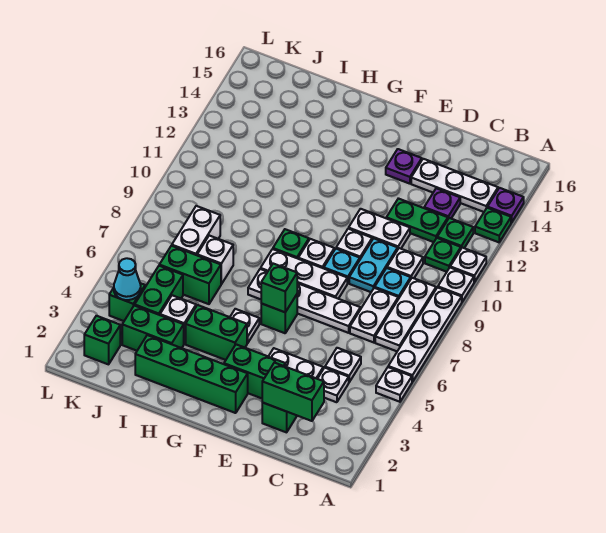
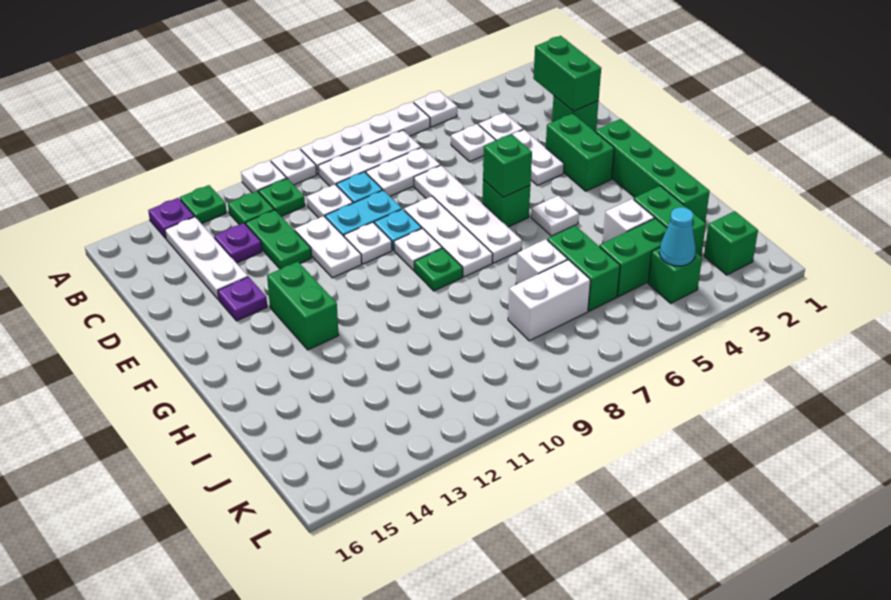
green 1x2 brick [186,305,247,360] -> green 1x2 brick moved to [267,262,339,350]

